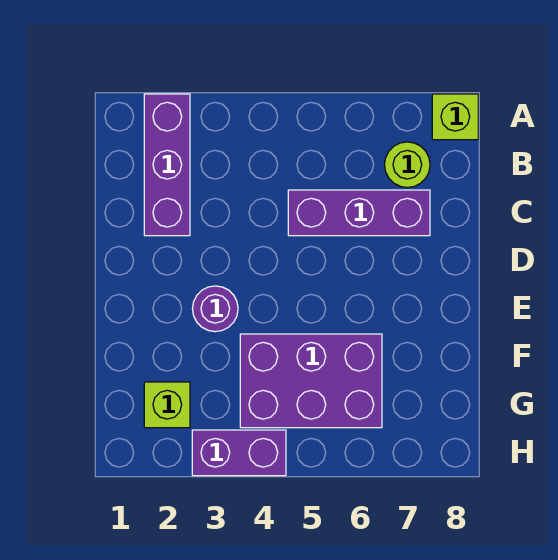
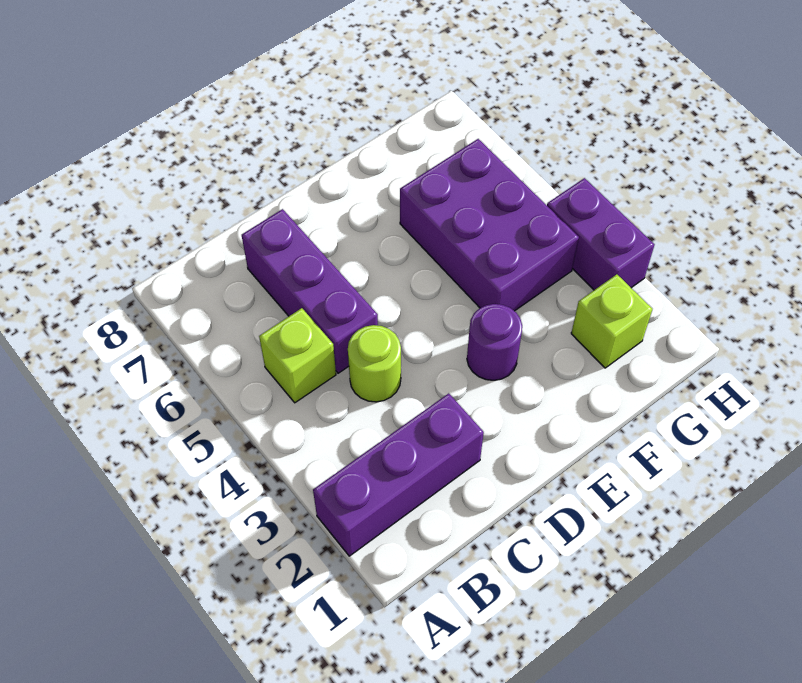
lime 1x1 brick [432,94,478,140] -> lime 1x1 brick moved to [259,308,336,403]
lime 1x1 round brick [385,142,430,188] -> lime 1x1 round brick moved to [348,325,401,402]

